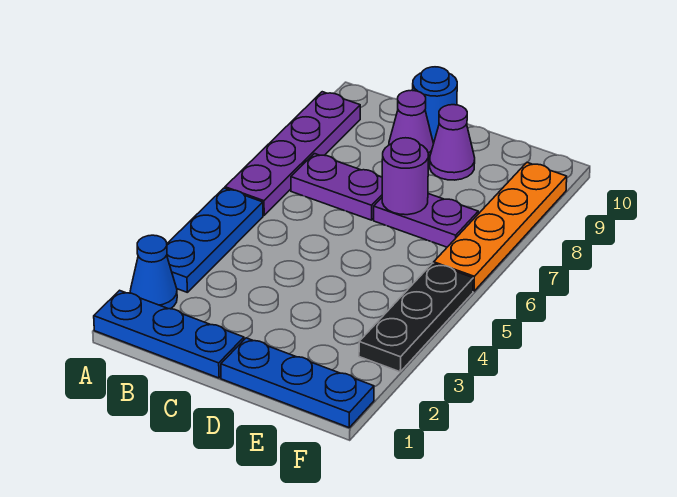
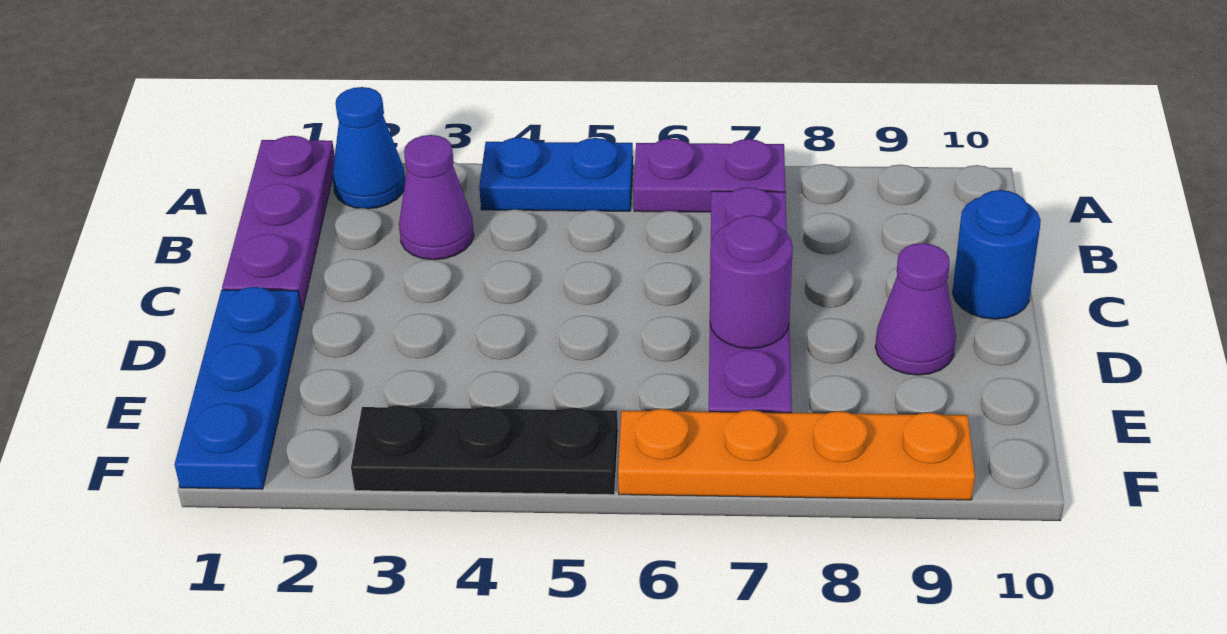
blue 1x3 plate [94,290,244,378] -> purple 1x3 plate [222,136,335,311]
blue 1x3 plate [167,188,263,292] -> blue 1x2 plate [479,137,633,211]
purple 1x4 plate [225,92,360,215] -> purple 1x2 plate [634,139,785,212]
purple 1x1 cone [389,90,433,161] -> purple 1x1 cone moved to [399,135,474,260]

